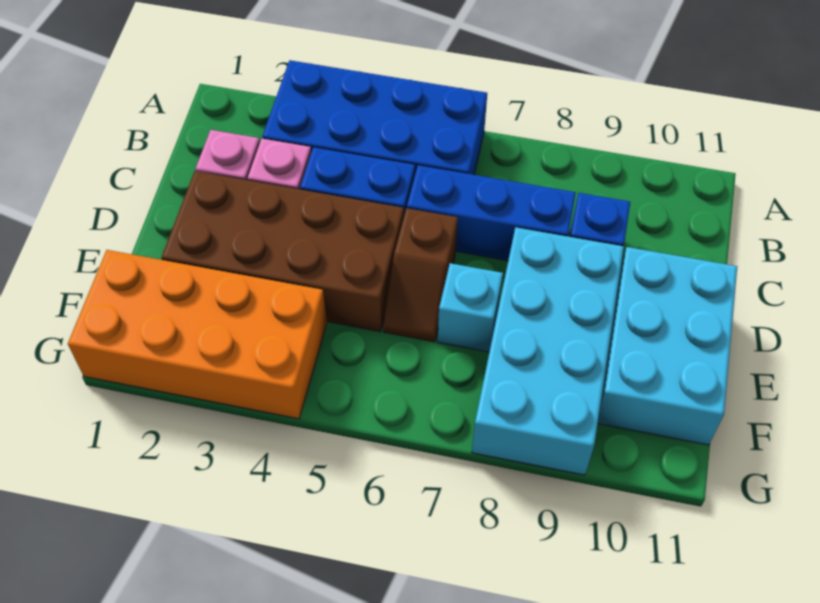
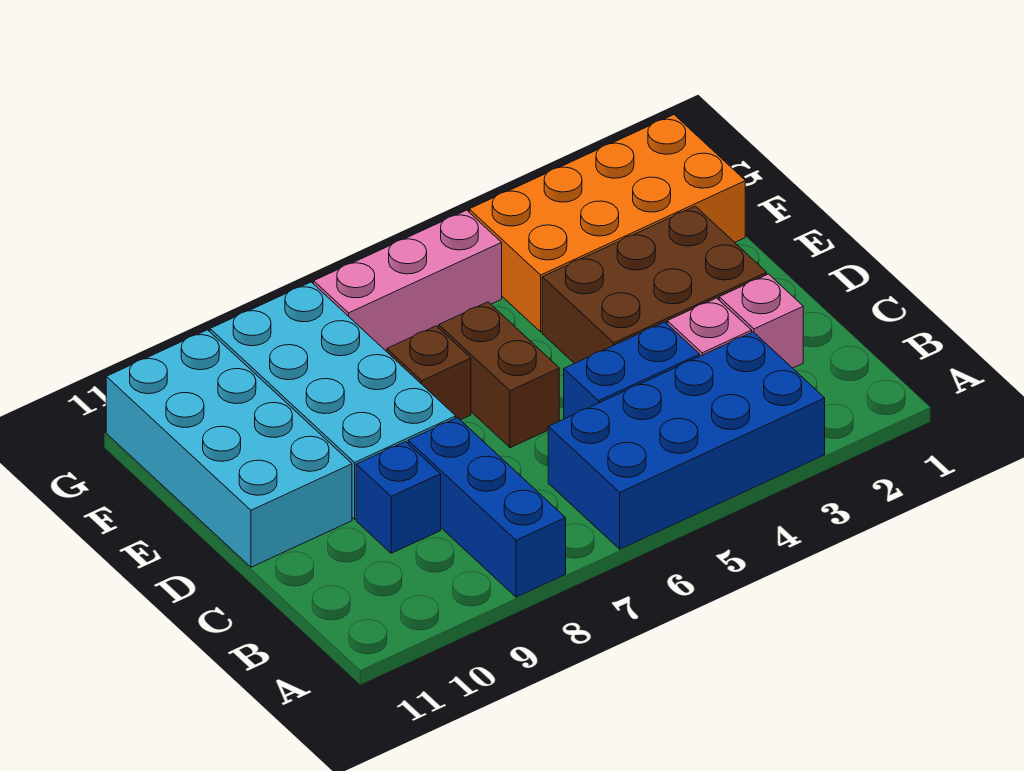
blue 1x3 brick [407,165,576,261] -> blue 1x3 brick turned to [408,418,566,597]
brown 2x4 brick [161,171,404,332] -> brown 2x3 brick [542,206,767,364]
brown 1x2 slope [383,208,458,342] -> brown 1x2 brick [439,302,559,448]
cyan 2x3 brick [598,247,737,445] -> cyan 2x4 brick [106,330,352,567]
cyan 1x1 brick [438,263,503,352] -> brown 1x1 brick [387,326,471,420]
none -> pink 1x3 brick [314,210,502,352]

